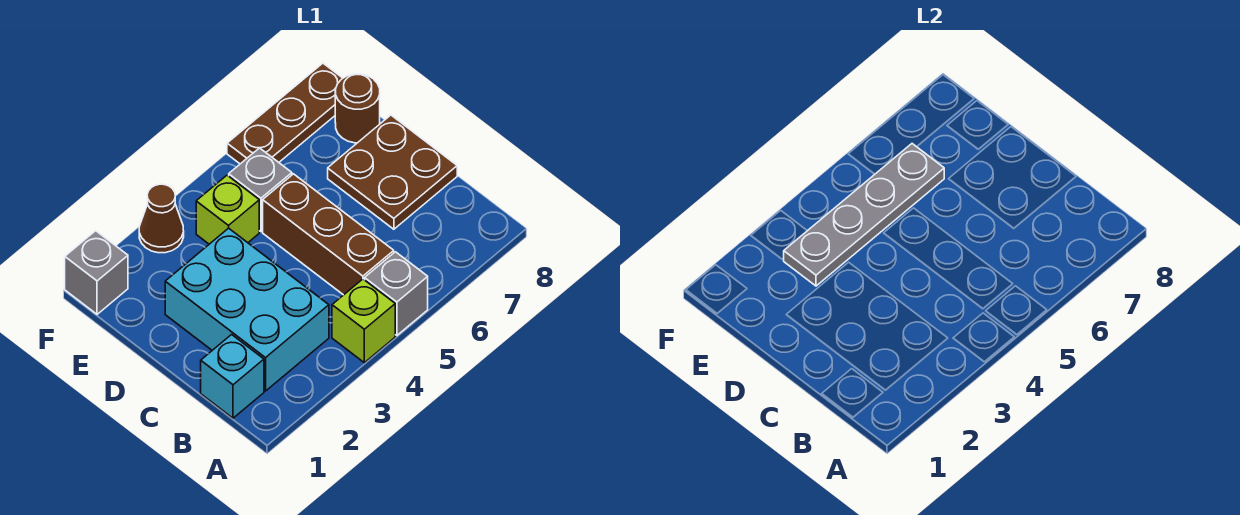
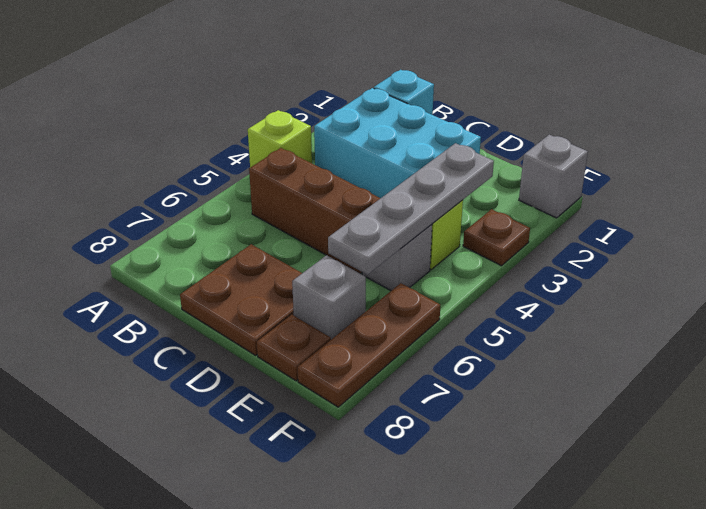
grey 1x1 brick [365,252,428,335] -> grey 1x1 brick moved to [292,255,366,339]
brown 1x1 round brick [335,74,380,143] -> brown 1x1 plate [257,315,331,381]
brown 1x1 cone [139,184,184,253] -> brown 1x1 plate [463,209,530,266]

